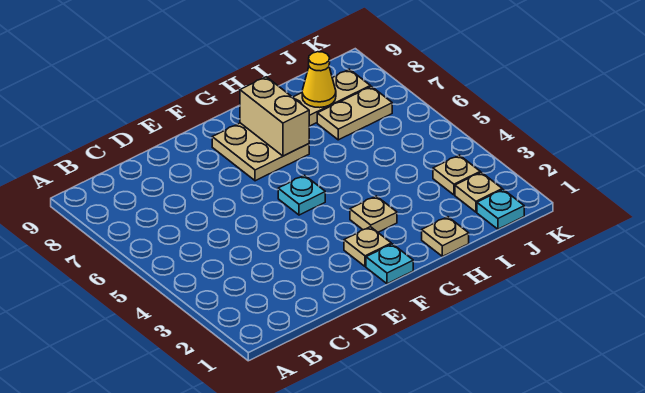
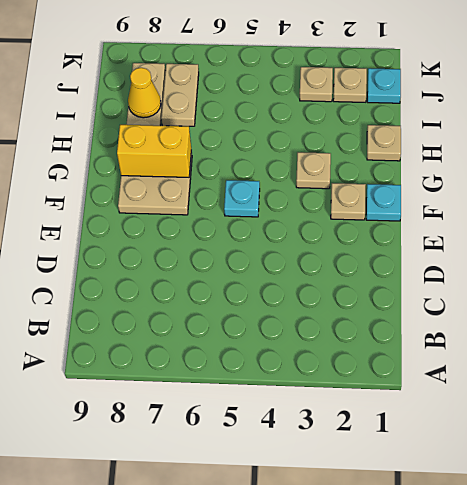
tan 1x2 brick [240,77,309,156] -> yellow 1x2 brick [117,125,191,177]

